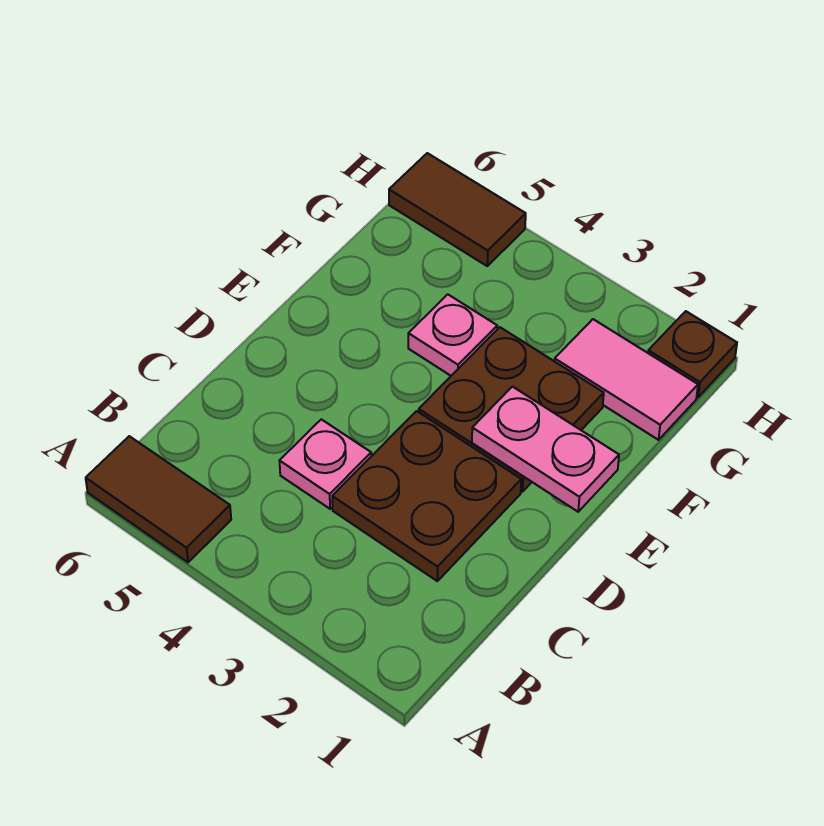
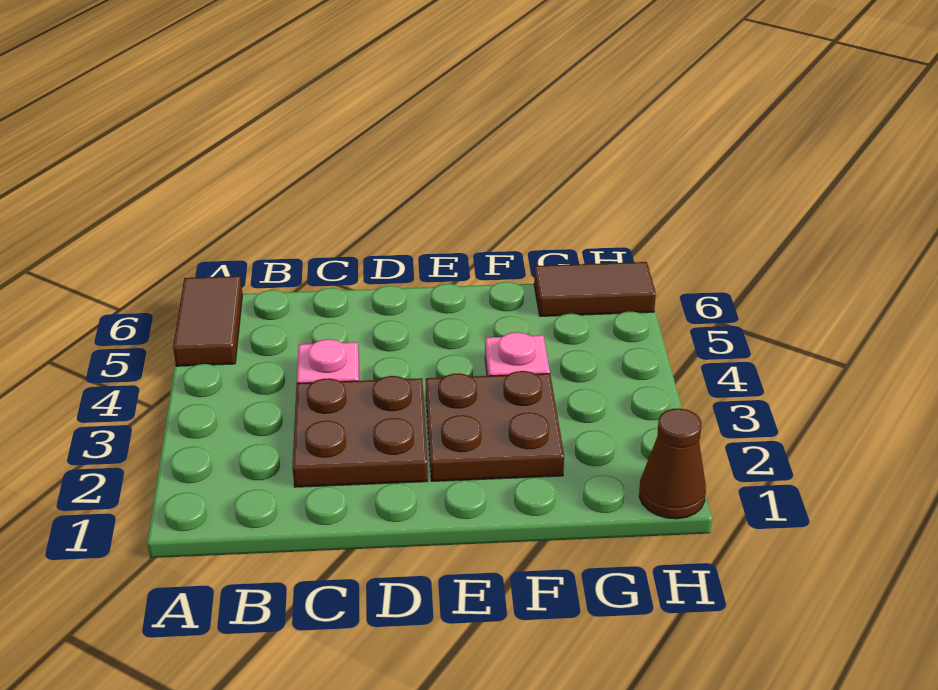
pink 1x2 plate [472,387,619,512] -> none
pink 1x2 tile [555,319,698,440] -> none
brown 1x1 plate [648,311,737,397] -> brown 1x1 cone [639,408,706,519]
brown 1x2 tile [389,153,526,266] -> brown 1x2 tile turned to [534,262,656,316]

